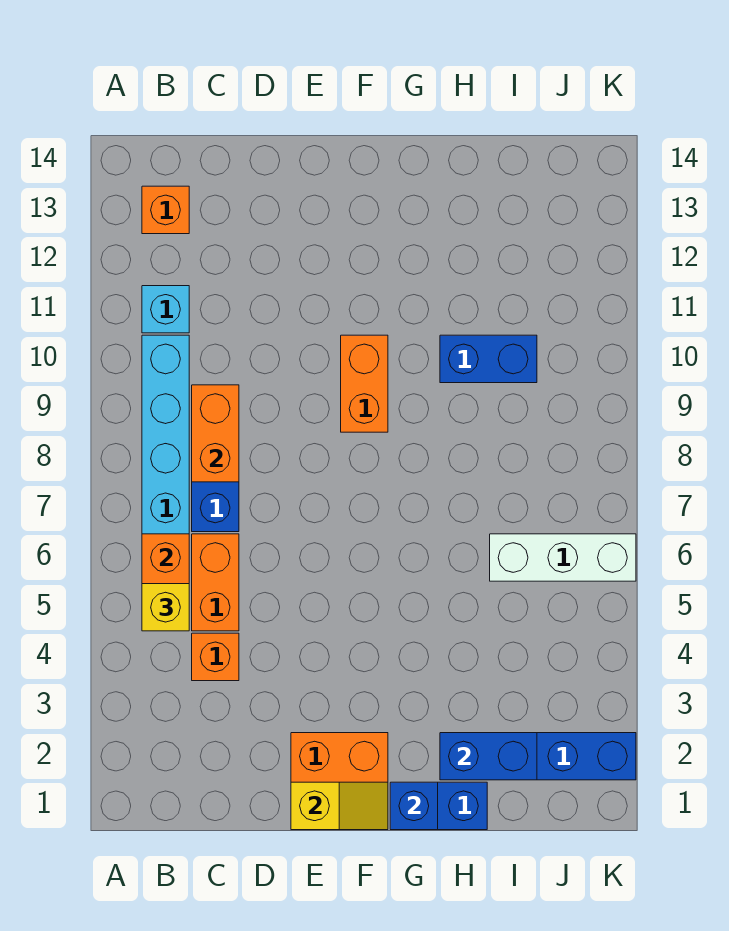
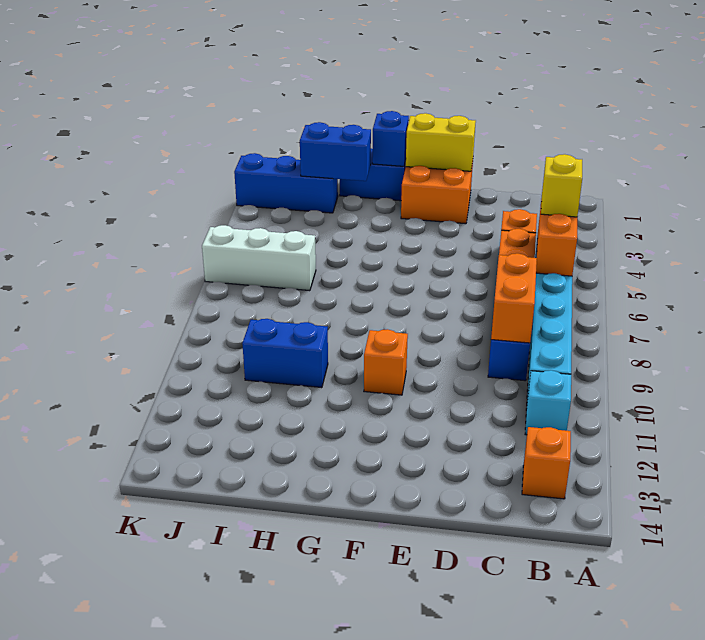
yellow 1x2 slope [291,782,388,830] -> yellow 1x2 brick [406,113,476,171]
orange 1x2 brick [341,335,388,432] -> orange 1x1 brick [364,329,408,395]

